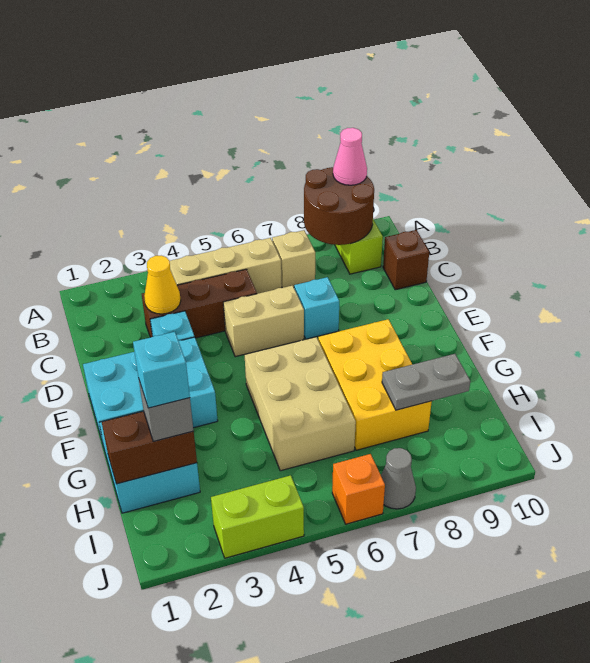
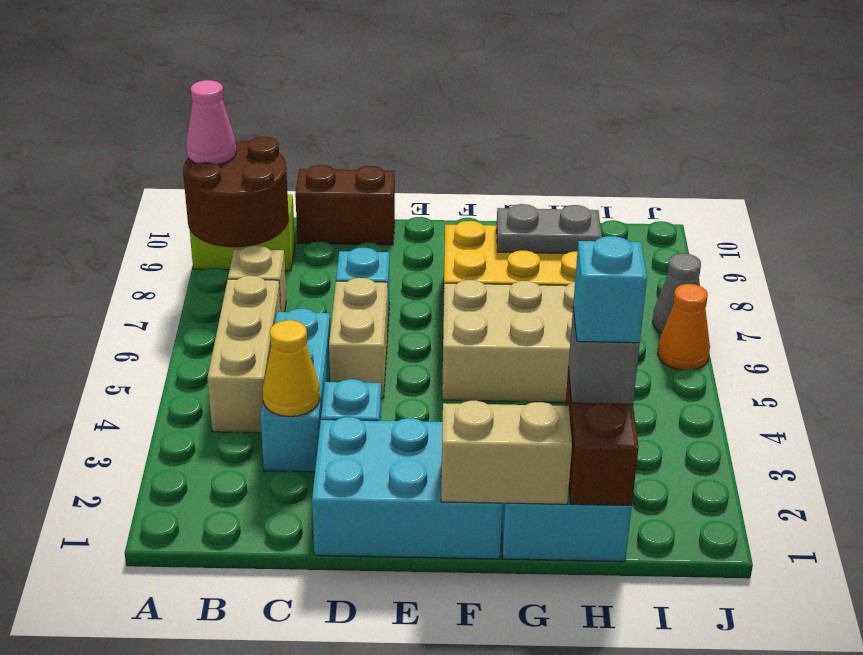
brown 1x3 brick [142,269,257,338] -> cyan 1x3 brick [260,309,330,472]
brown 1x1 brick [383,230,429,290] -> brown 1x2 brick [295,165,395,245]
cyan 2x3 brick [83,337,218,446] -> cyan 2x3 brick turned to [312,417,503,559]
none -> tan 1x2 brick [441,401,572,504]
grey 1x2 plate [382,354,470,410] -> grey 1x2 plate turned to [497,204,602,253]
lime 1x2 brick [211,475,304,558] -> none
orange 1x1 brick [332,454,385,524] -> orange 1x1 cone [658,284,710,370]

